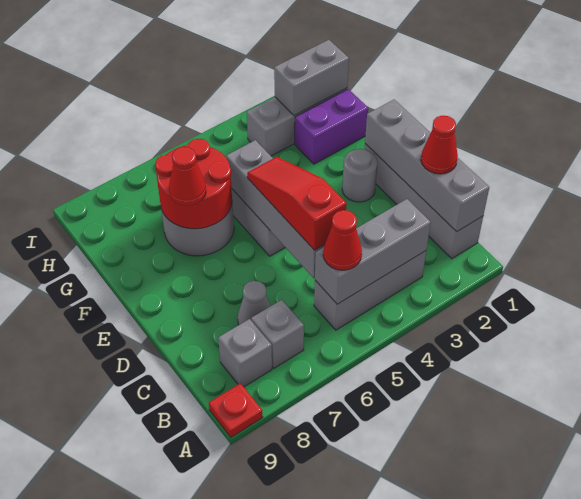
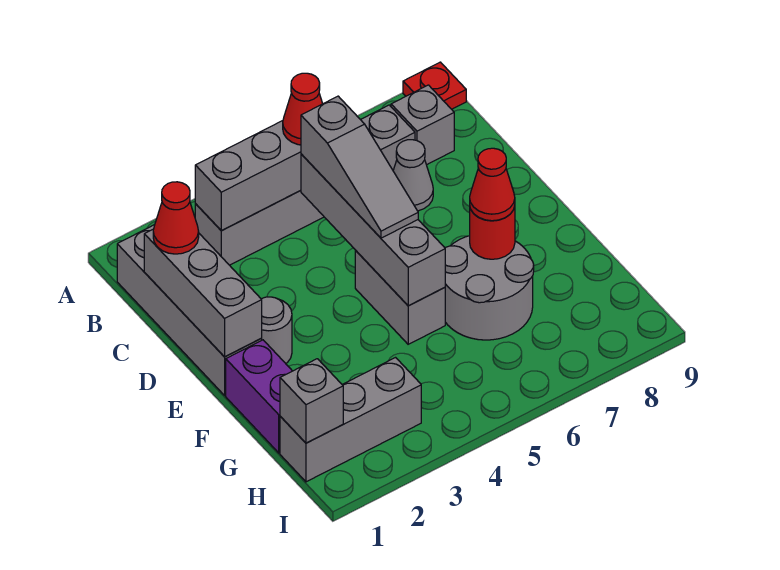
grey 1x4 brick [365,100,489,232] -> grey 1x3 brick [144,229,262,357]
red 1x3 slope [247,157,346,250] -> grey 1x3 slope [301,96,418,238]
red 2x2 round brick [155,139,232,229] -> red 1x1 round brick [470,206,515,259]
purple 1x2 brick [295,89,368,164] -> purple 1x2 brick turned to [226,340,292,453]
grey 1x2 brick [274,40,349,116] -> grey 1x1 brick [280,359,343,443]

